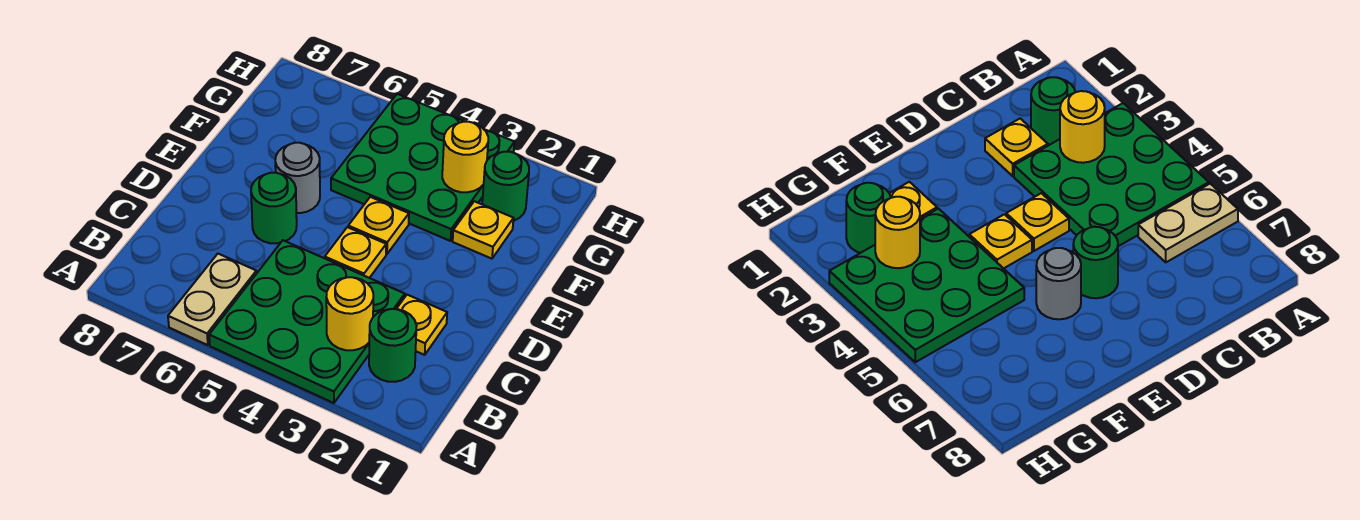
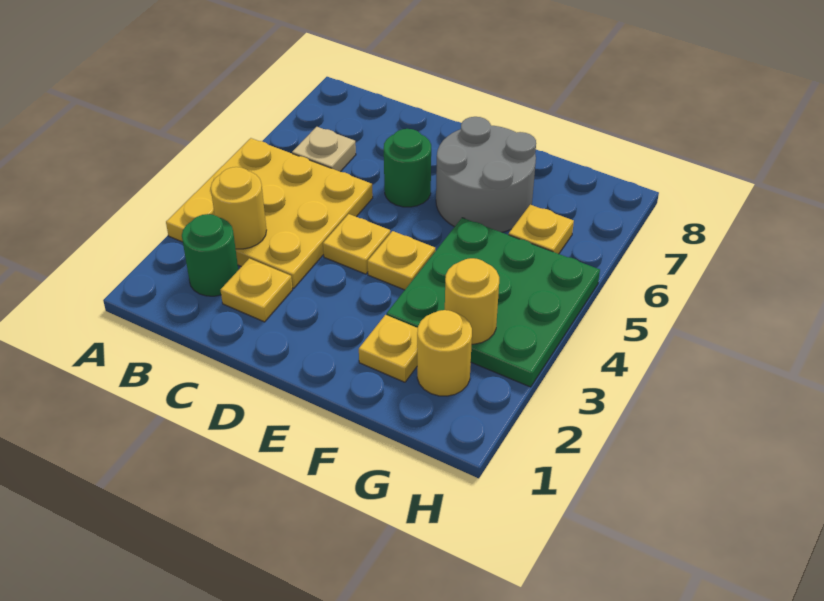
green 3x3 plate [209,240,405,403] -> yellow 3x3 plate [166,138,373,288]
tan 1x2 plate [168,254,257,345] -> tan 1x1 plate [292,127,356,172]
grey 1x1 round brick [275,143,320,213] -> grey 2x2 round brick [436,117,536,232]
green 1x1 round brick [482,152,529,221] -> yellow 1x1 round brick [417,310,472,396]
none -> yellow 1x1 plate [509,205,574,254]

